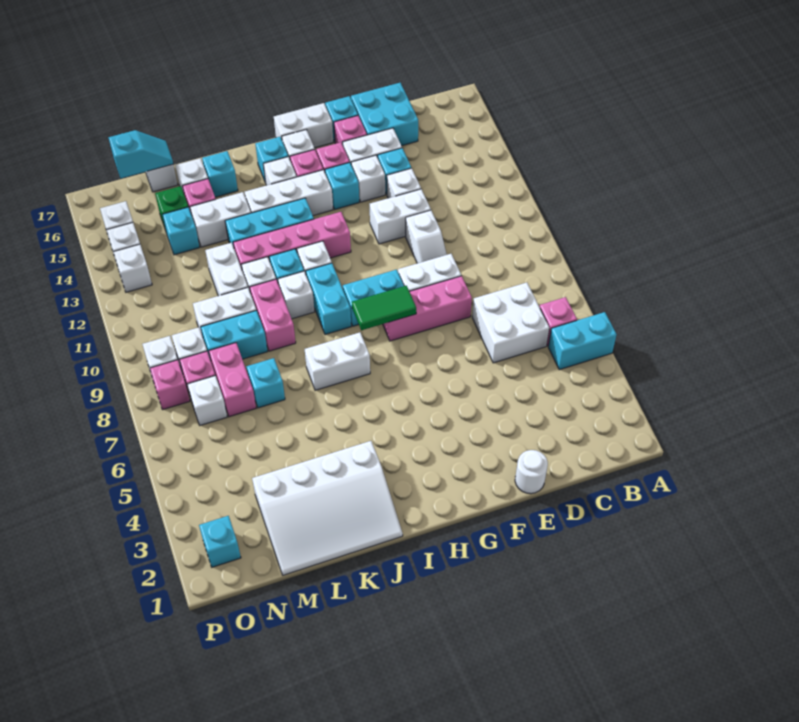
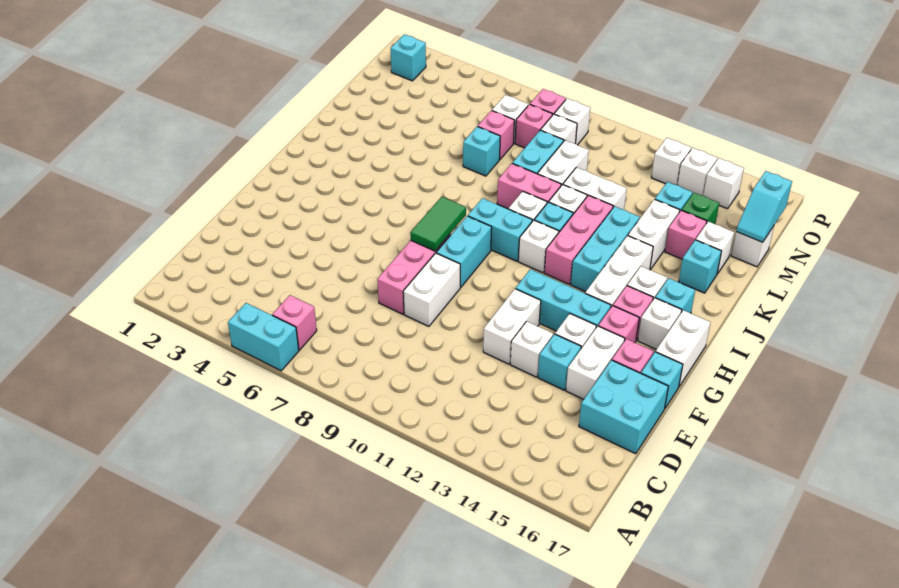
cyan 1x2 brick [548,312,617,370] -> cyan 1x2 brick turned to [228,303,299,371]
white 2x2 brick [472,283,549,363] -> none
white 1x1 round brick [515,450,548,494] -> none
white 1x2 slope [406,210,447,263] -> none
cyan 1x1 brick [325,163,359,209] -> cyan 1x3 brick [516,269,611,331]
pink 1x4 brick [233,212,351,269] -> pink 1x3 brick [544,195,613,284]
white 1x2 brick [305,332,370,390] -> none
white 3x4 slope [252,441,403,575] -> none
pink 1x2 brick [209,343,256,417] -> pink 1x1 brick [478,111,514,159]

